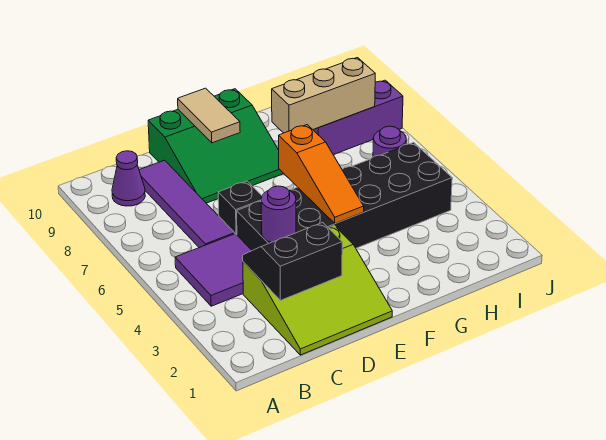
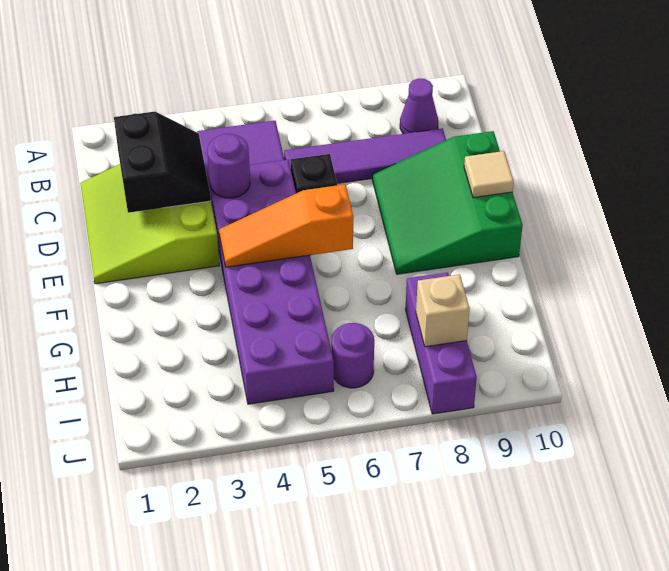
black 2x6 brick [237,143,452,250] -> purple 2x6 brick [207,160,334,404]
tan 1x2 tile [178,88,240,143] -> tan 1x1 tile [464,151,514,198]
tan 1x3 brick [272,58,375,133] -> tan 1x1 brick [416,274,470,347]

